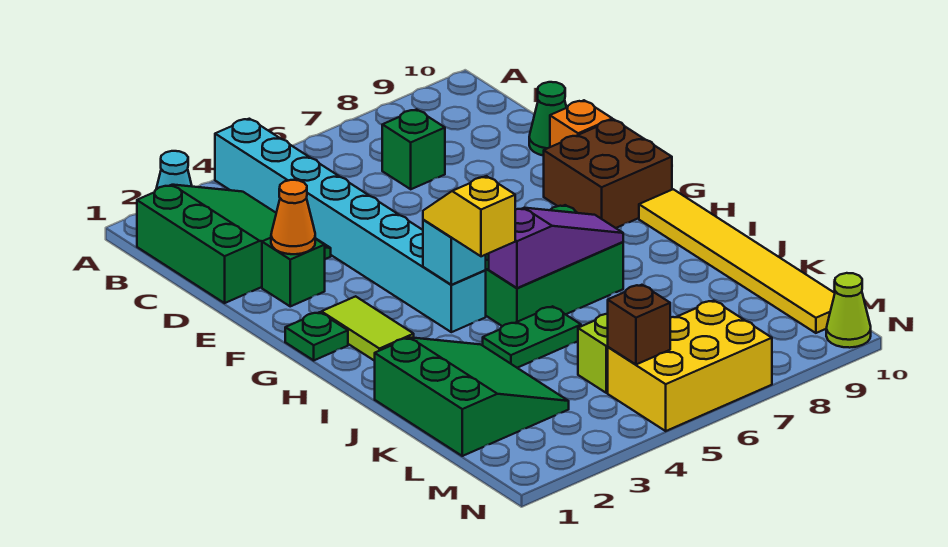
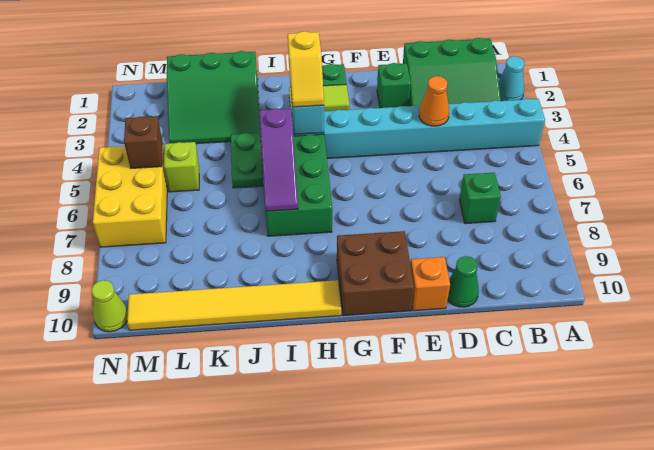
orange 1x1 cone [271,180,315,254] -> orange 1x1 cone moved to [419,76,449,126]
yellow 1x2 slope [423,176,515,256] -> yellow 1x2 slope turned to [288,31,324,107]

